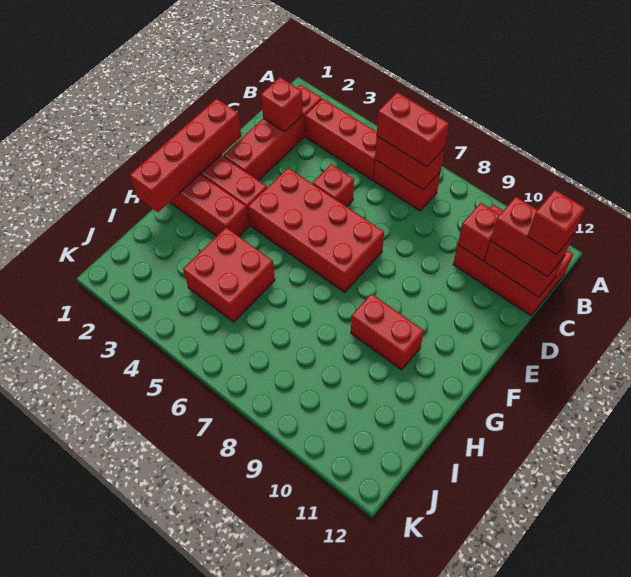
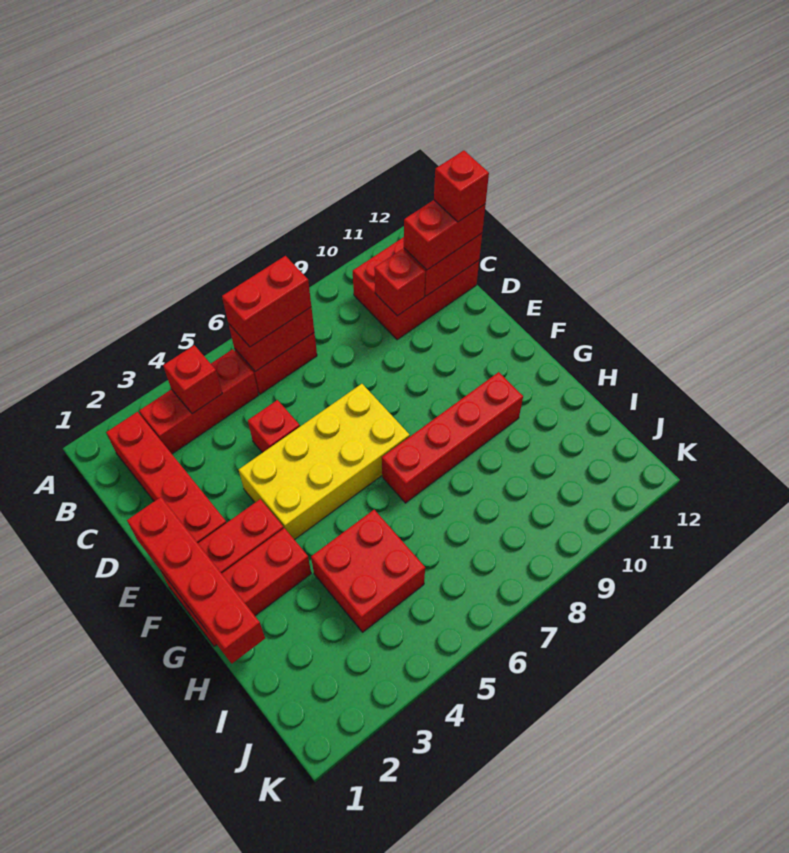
red 1x1 brick [261,77,303,132] -> red 1x1 brick moved to [163,345,222,414]
red 2x4 brick [248,168,384,292] -> yellow 2x4 brick [239,384,410,540]
red 1x2 brick [351,294,424,370] -> red 1x4 brick [382,372,523,503]

